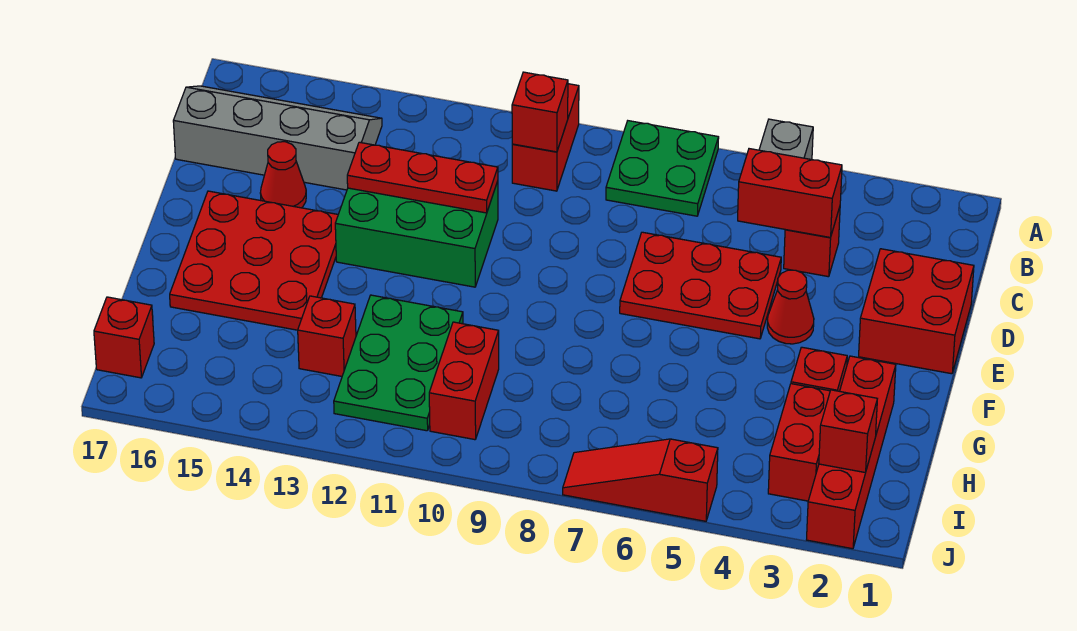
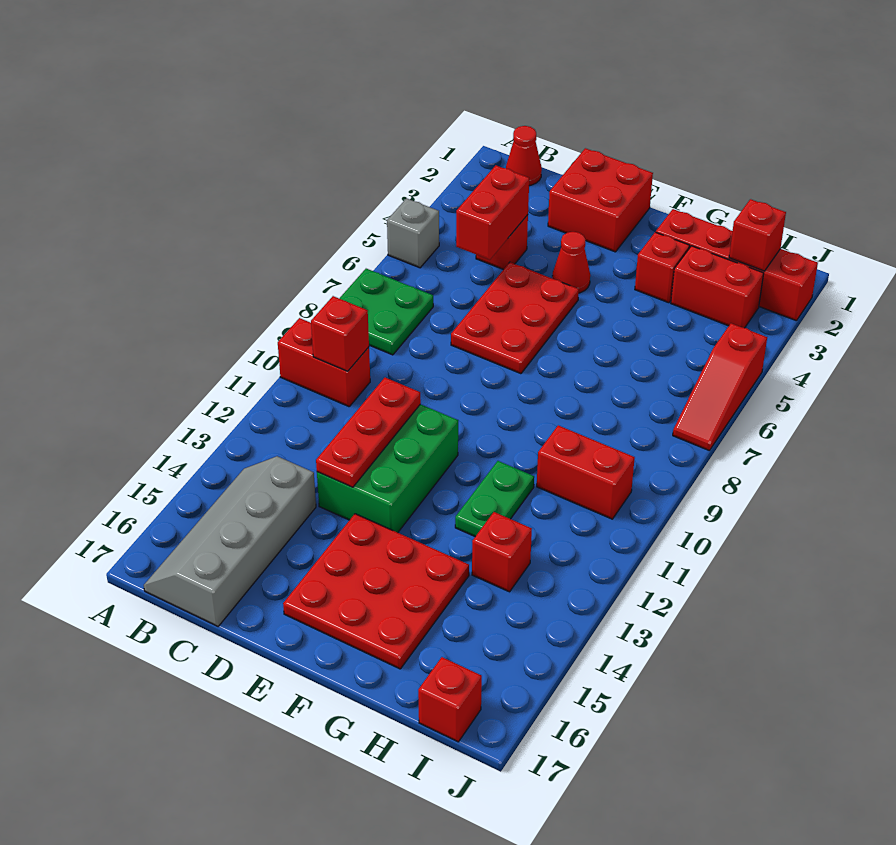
red 1x1 cone [260,142,306,208] -> red 1x1 cone moved to [506,126,542,186]
green 2x3 plate [334,295,463,431] -> green 1x2 plate [455,461,534,536]

